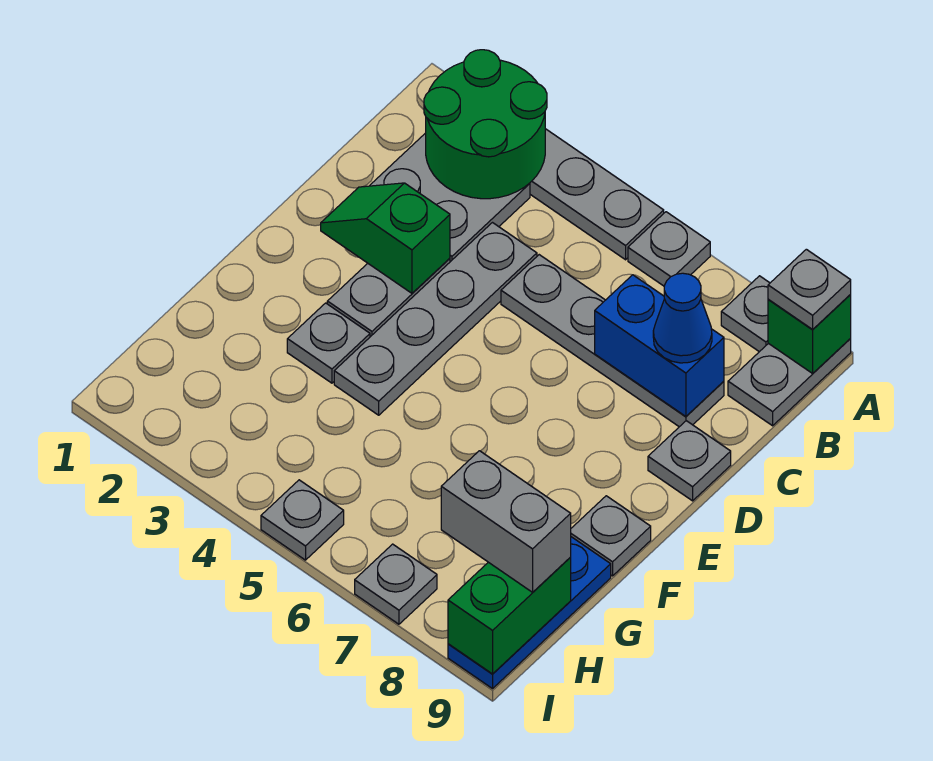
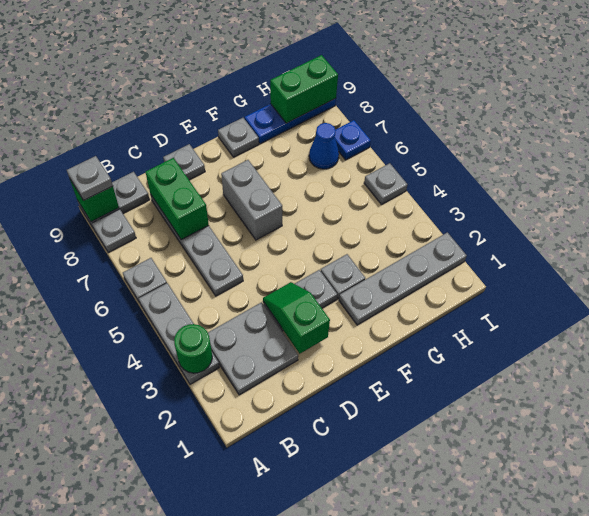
green 2x2 round brick [424,50,547,199] -> green 1x1 round brick [174,324,212,373]
grey 1x4 plate [334,223,537,415] -> grey 1x4 plate moved to [339,232,467,325]
blue 1x2 brick [595,275,724,416] -> green 1x2 brick [145,158,209,240]
blue 1x1 cone [653,273,712,363] -> blue 1x1 cone moved to [309,123,339,169]
green 1x2 slope [321,183,450,293] -> green 1x2 slope turned to [263,282,330,354]
grey 1x2 brick [441,451,571,592] -> grey 1x2 brick moved to [221,160,282,240]
grey 1x1 plate [355,544,437,624] -> blue 1x1 plate [335,120,371,160]

